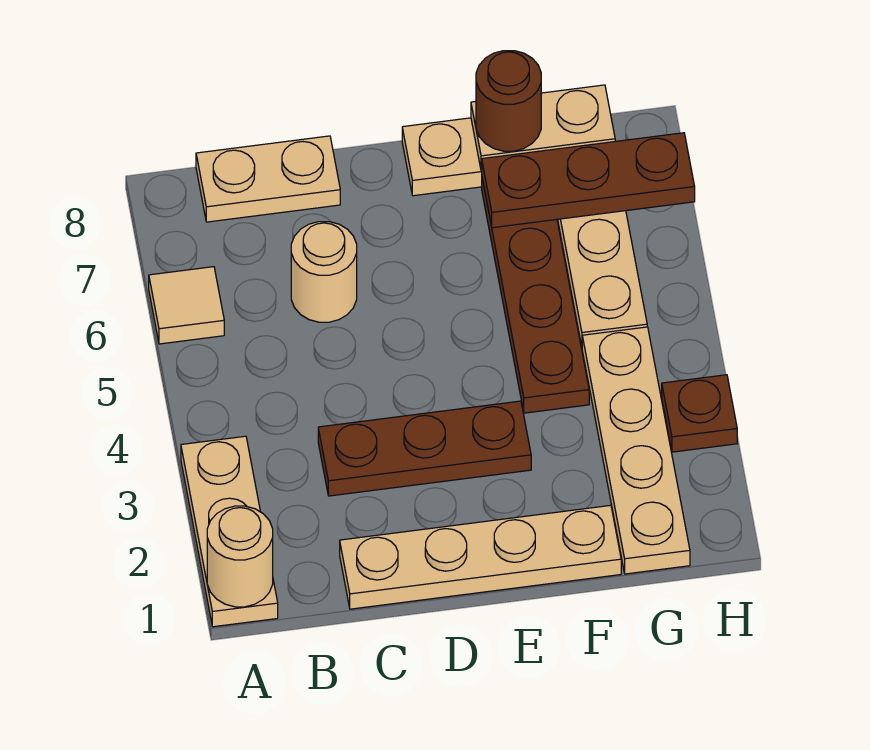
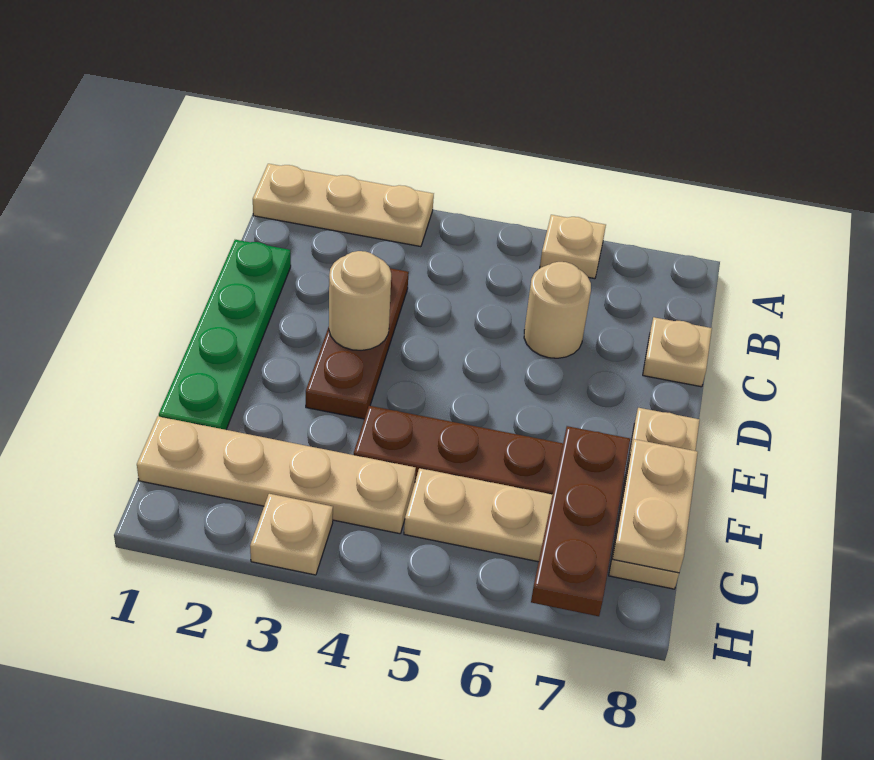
tan 1x1 round brick [207,506,273,607] -> tan 1x1 round brick moved to [329,251,391,350]
tan 1x1 tile [149,267,224,344] -> tan 1x1 plate [540,215,606,279]
tan 1x2 plate [196,136,340,222] -> tan 1x1 plate [643,317,712,387]
tan 1x4 plate [340,505,621,609] -> green 1x4 plate [159,240,291,430]
brown 1x1 round brick [476,51,541,151] -> none
brown 1x1 plate [662,375,737,452] -> tan 1x1 plate [250,494,333,575]

